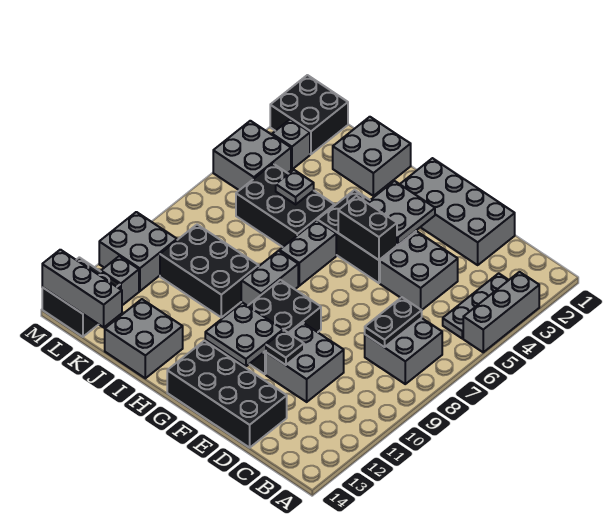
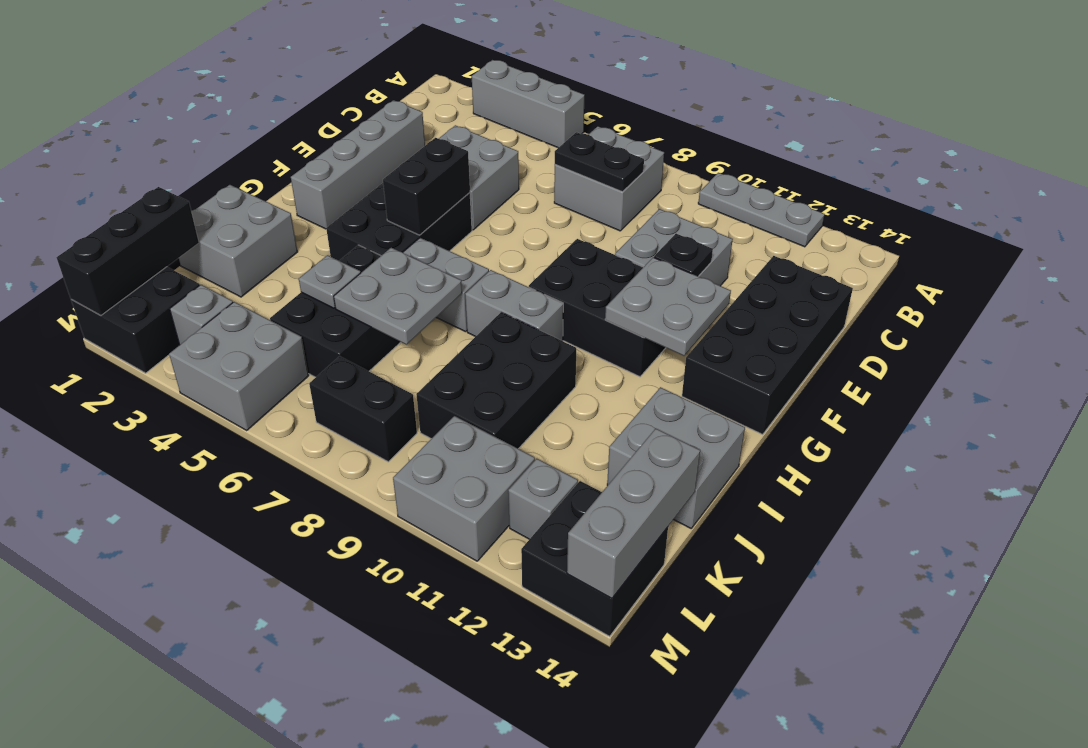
grey 1x3 plate [443,273,508,338] -> grey 1x3 plate moved to [698,173,825,247]
grey 2x4 brick [400,158,515,265] -> grey 1x4 brick [291,100,425,229]
grey 2x2 plate [367,181,435,245] -> grey 2x2 plate moved to [334,248,462,345]
none -> black 1x3 brick [57,187,199,315]
none -> black 1x2 brick [309,356,417,462]

